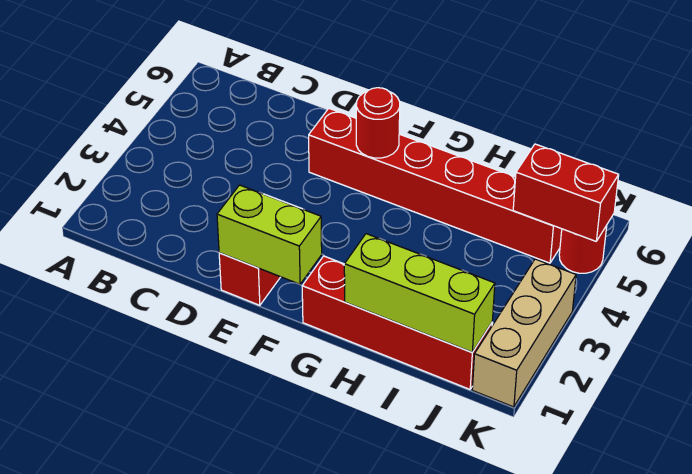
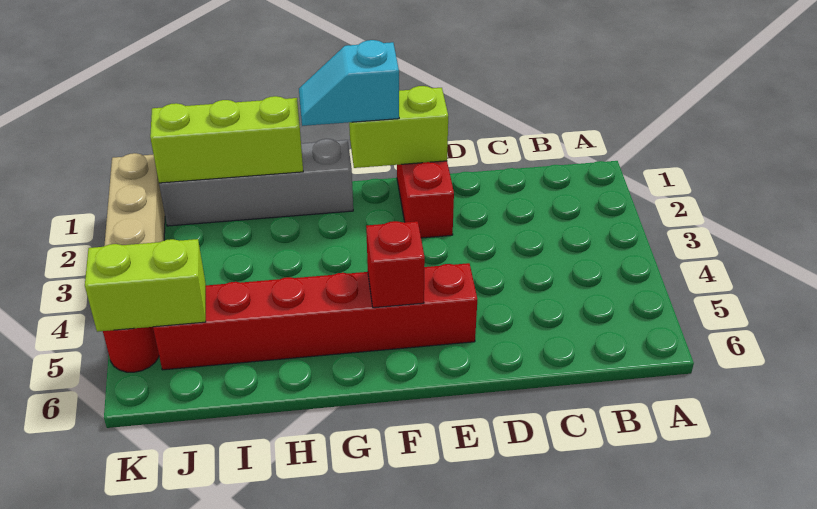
none -> cyan 1x2 slope [299,40,399,126]
red 1x1 round brick [356,88,400,158] -> red 1x1 brick [366,221,425,308]
red 1x4 brick [302,256,492,389] -> grey 1x4 brick [159,139,353,226]
red 1x2 brick [513,144,619,241] -> lime 1x2 brick [85,239,206,332]

